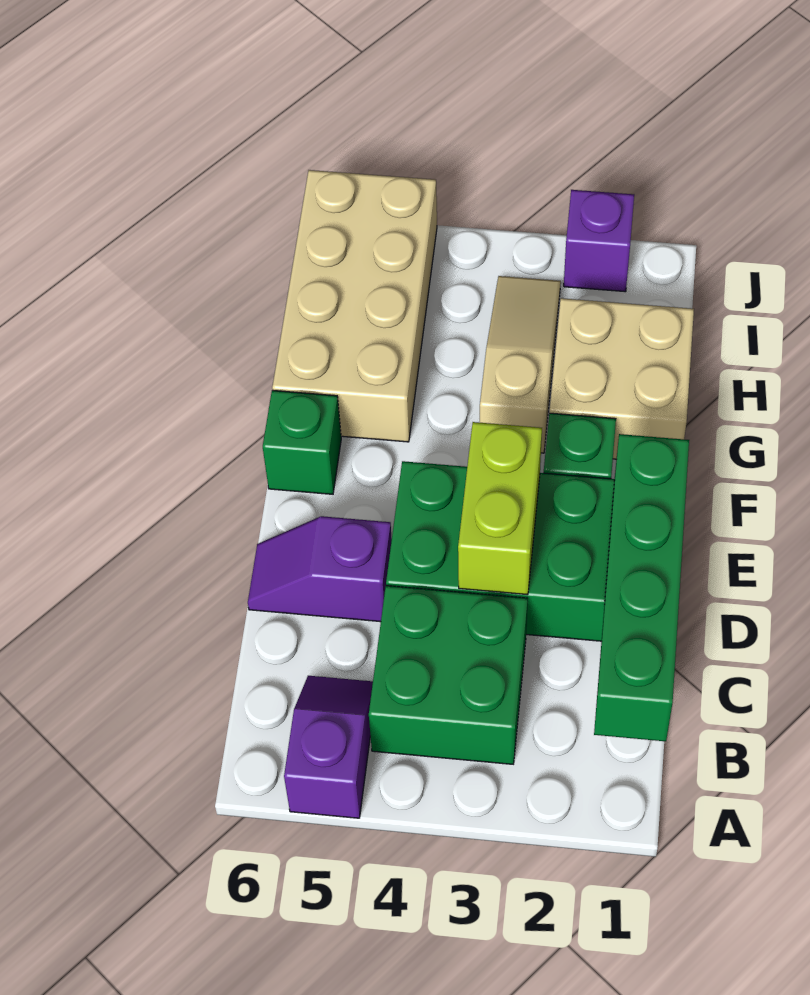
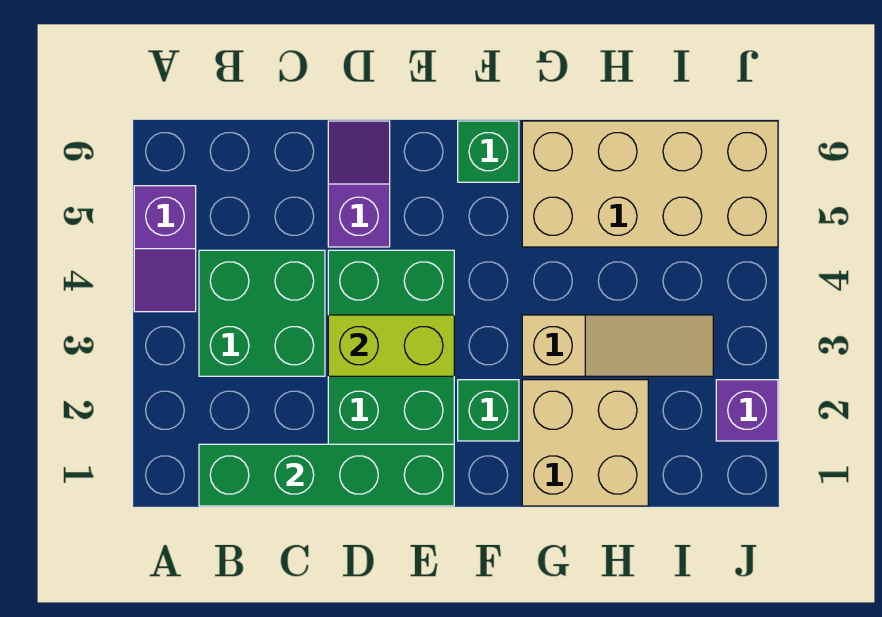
purple 1x2 slope [284,676,373,818] -> purple 1x2 slope turned to [134,186,196,312]

